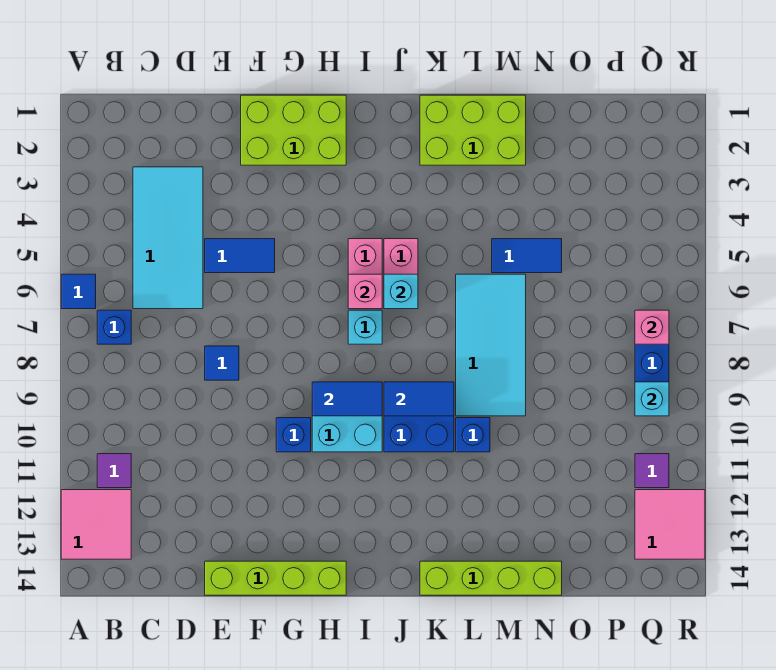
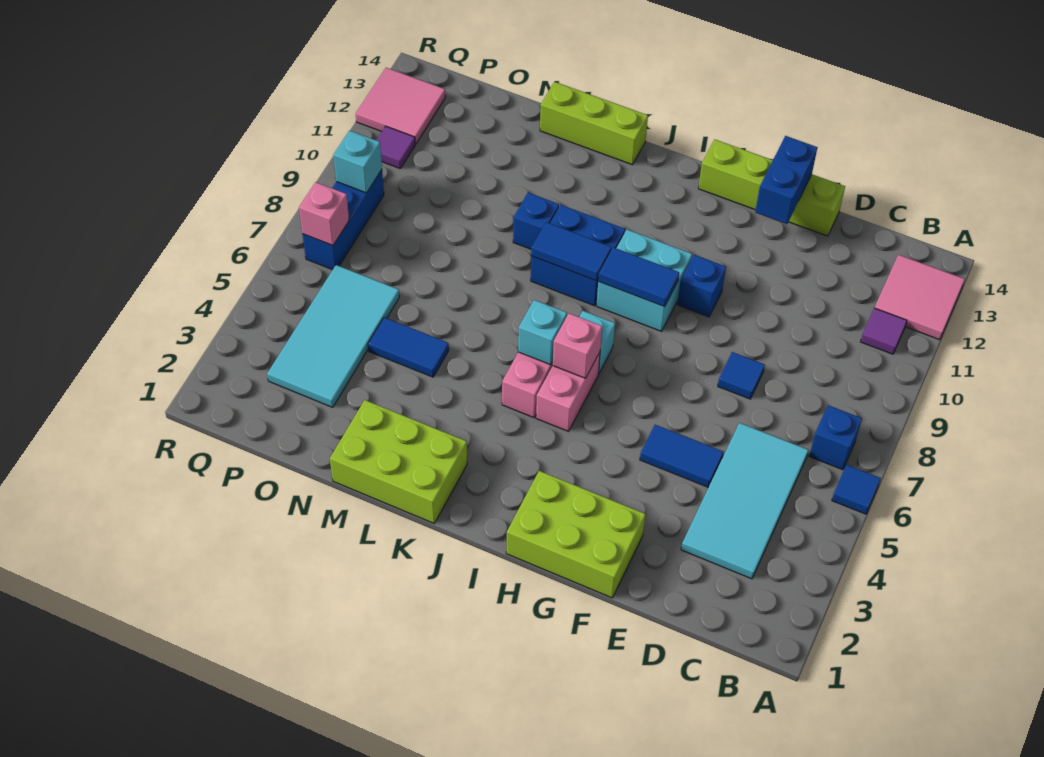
none -> blue 1x2 brick [755,136,817,224]
lime 1x4 brick [420,561,562,595] -> lime 1x3 brick [540,82,648,165]
cyan 2x4 tile [456,274,526,416] -> cyan 2x4 tile moved to [267,265,399,407]

